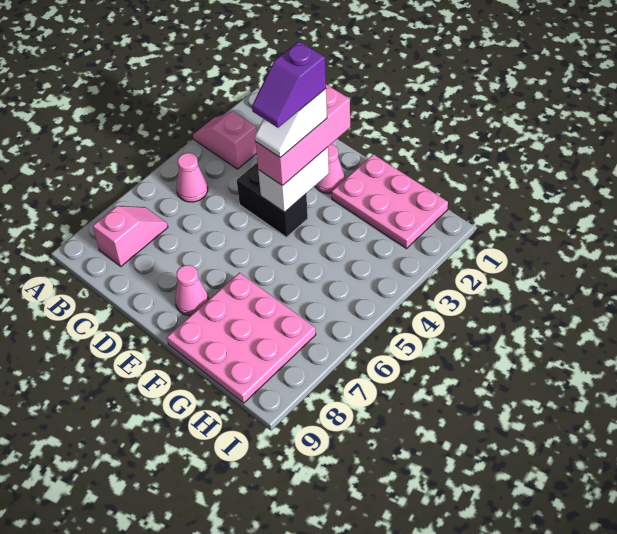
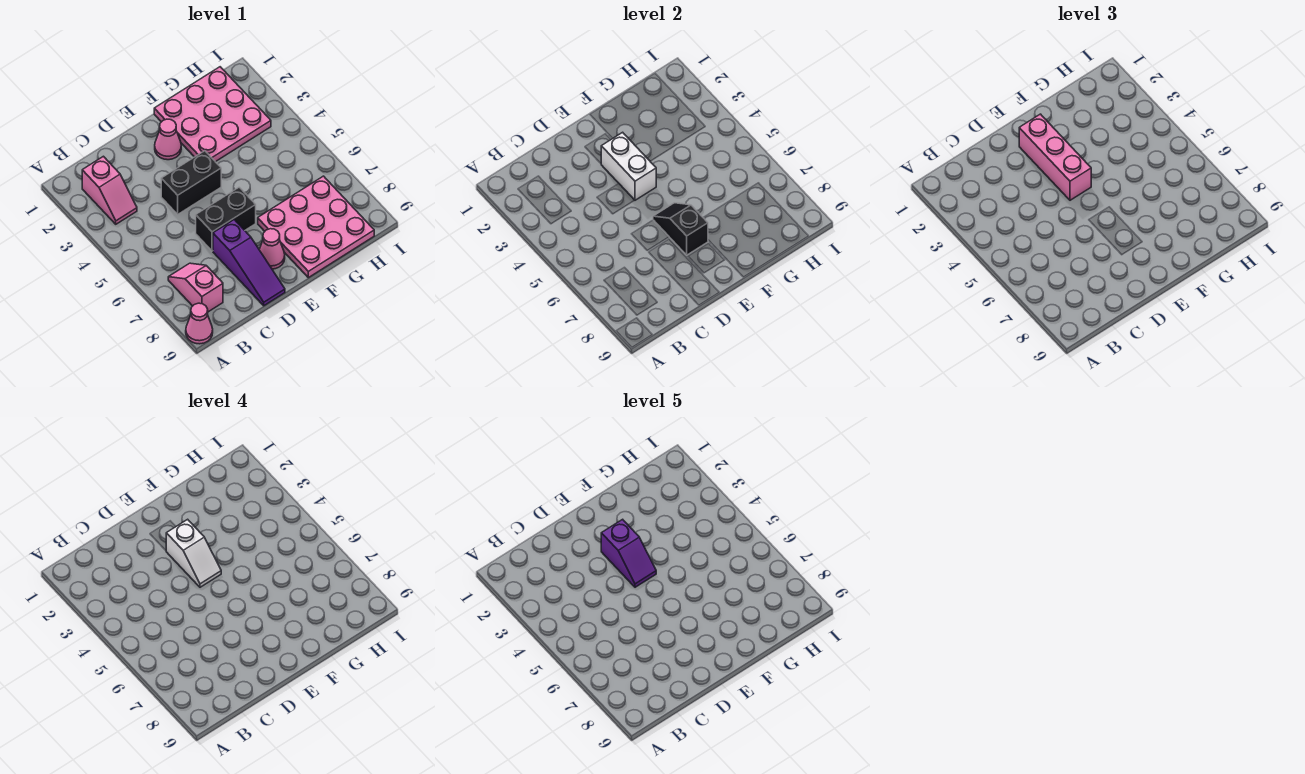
pink 1x2 slope [193,112,257,169] -> pink 1x2 slope turned to [82,156,137,224]
pink 1x1 cone [177,153,208,202] -> pink 1x1 cone moved to [186,303,213,344]
none -> black 1x2 brick [196,187,256,251]
none -> purple 1x3 slope [213,220,285,306]
none -> black 1x2 slope [653,203,708,255]
pink 2x3 plate [332,154,448,249] -> pink 3x3 plate [154,67,271,162]

